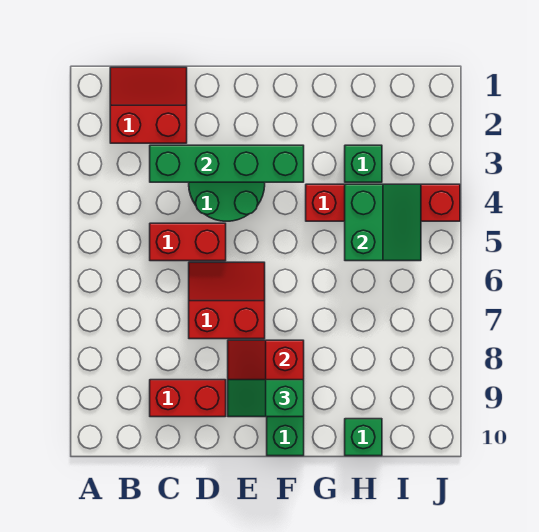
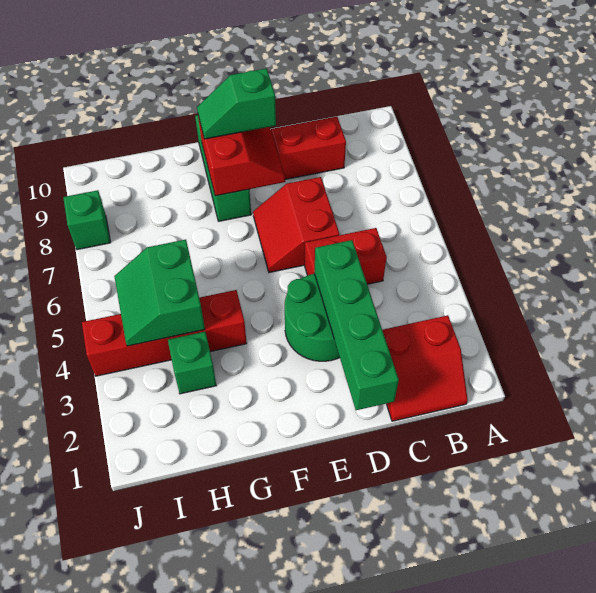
green 1x4 brick [150,145,304,182] -> green 1x4 brick turned to [314,240,399,410]
red 2x2 slope [189,262,265,339] -> red 2x2 slope turned to [253,177,340,273]
green 1x2 slope [228,380,304,417] -> green 1x2 slope turned to [197,68,276,139]
green 1x1 brick [345,419,382,456] -> green 1x1 brick moved to [63,190,111,250]

